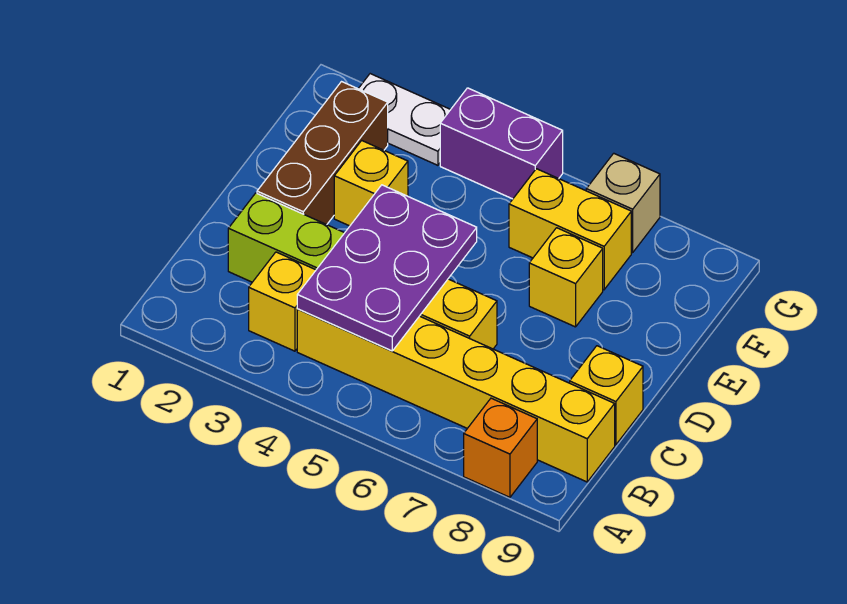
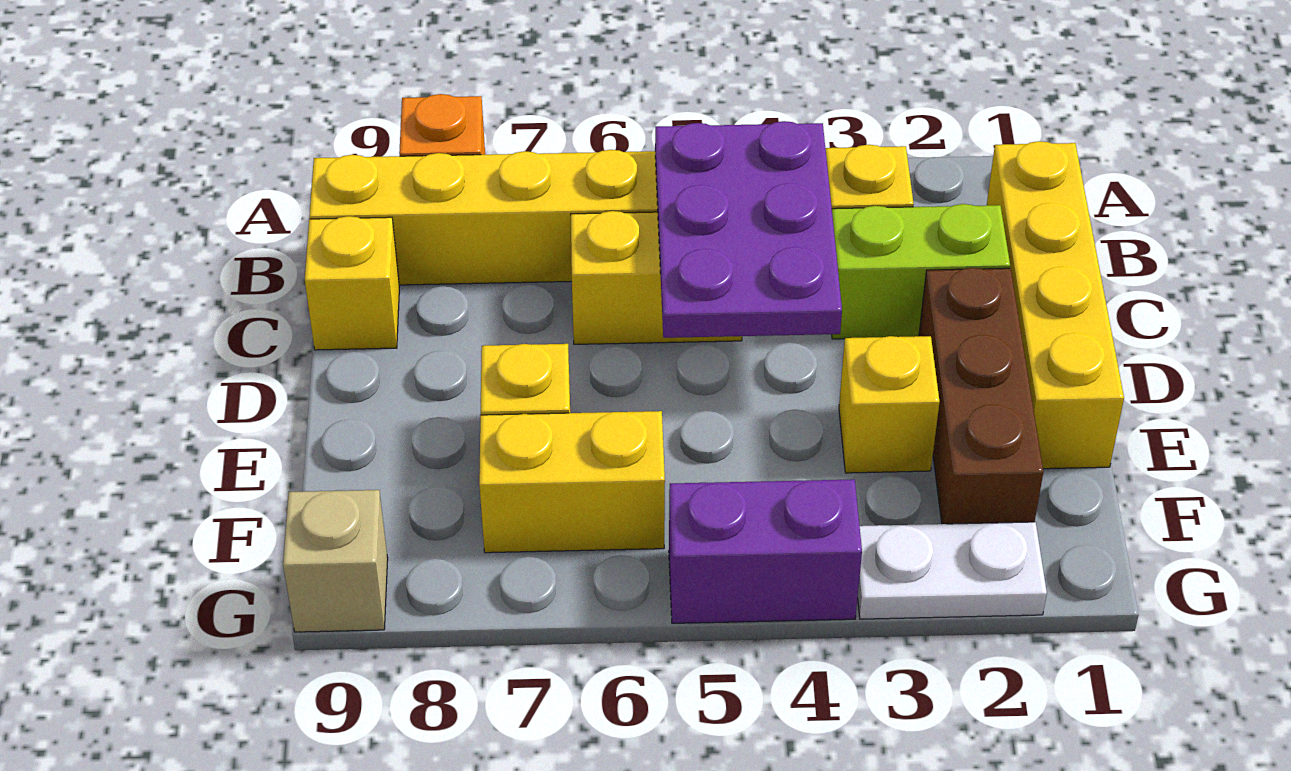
none -> yellow 1x4 brick [987,141,1124,469]
tan 1x1 brick [586,153,660,252] -> tan 1x1 brick moved to [283,490,388,632]

